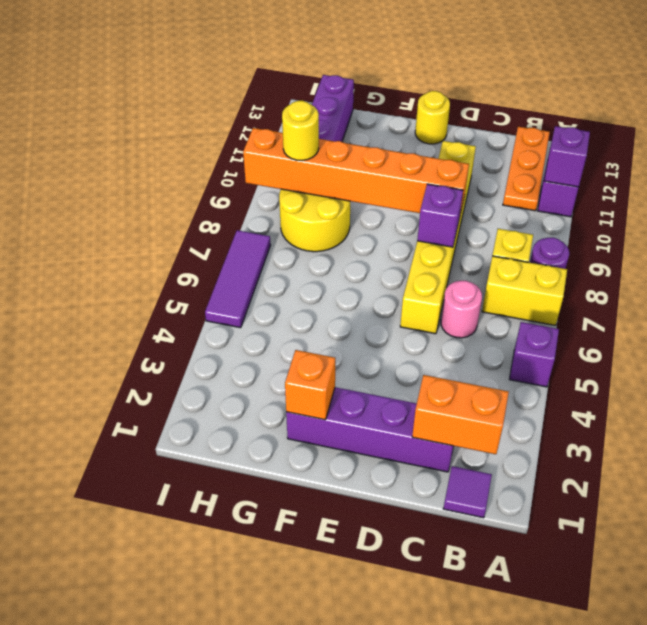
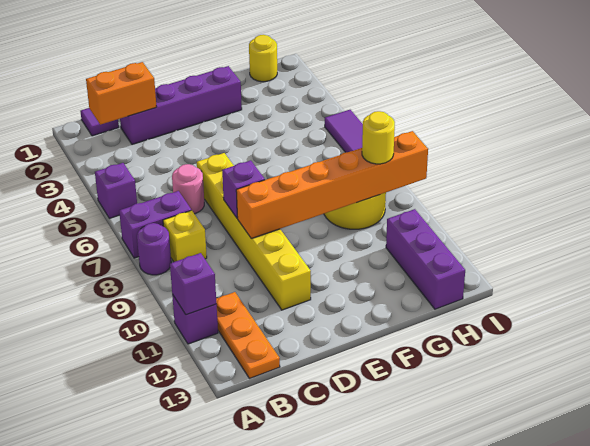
yellow 1x2 brick [482,256,567,326] -> purple 1x2 brick [119,191,191,258]
yellow 1x1 round brick [415,91,450,144] -> yellow 1x1 round brick moved to [249,35,277,82]
orange 1x1 brick [285,350,335,420] -> none

